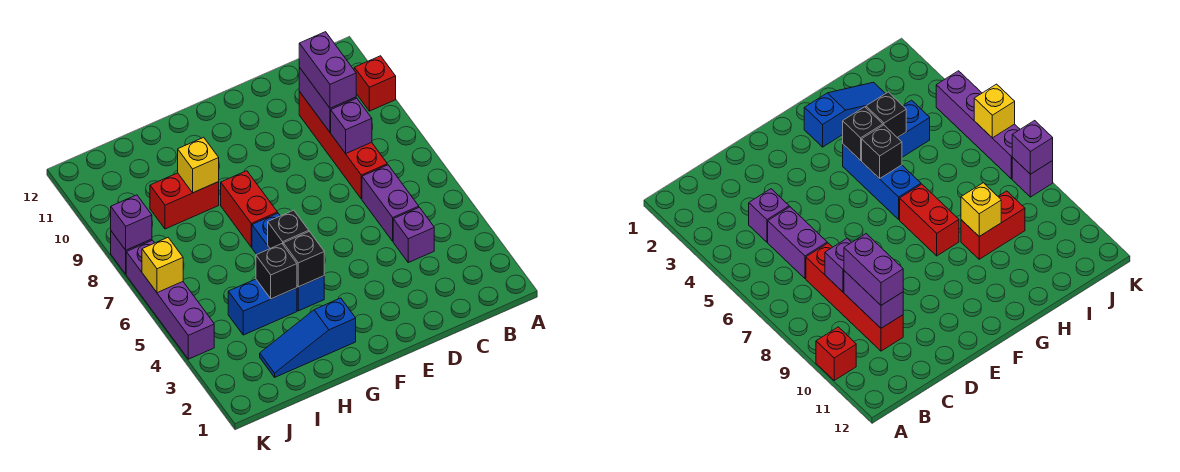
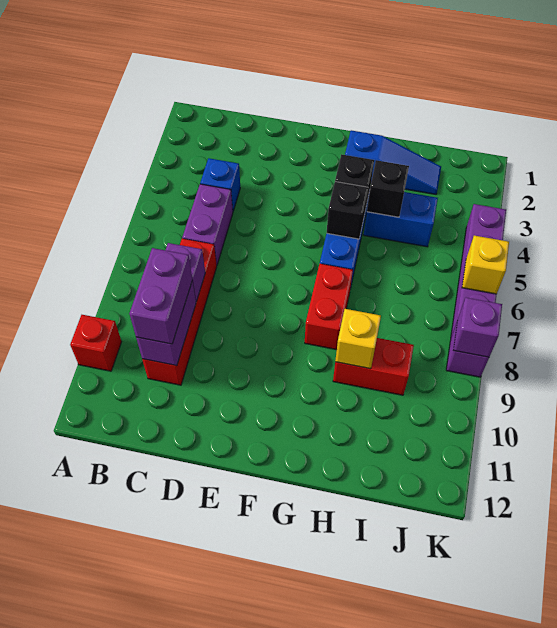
purple 1x1 brick [393,207,434,263] -> blue 1x1 brick [200,158,240,211]

